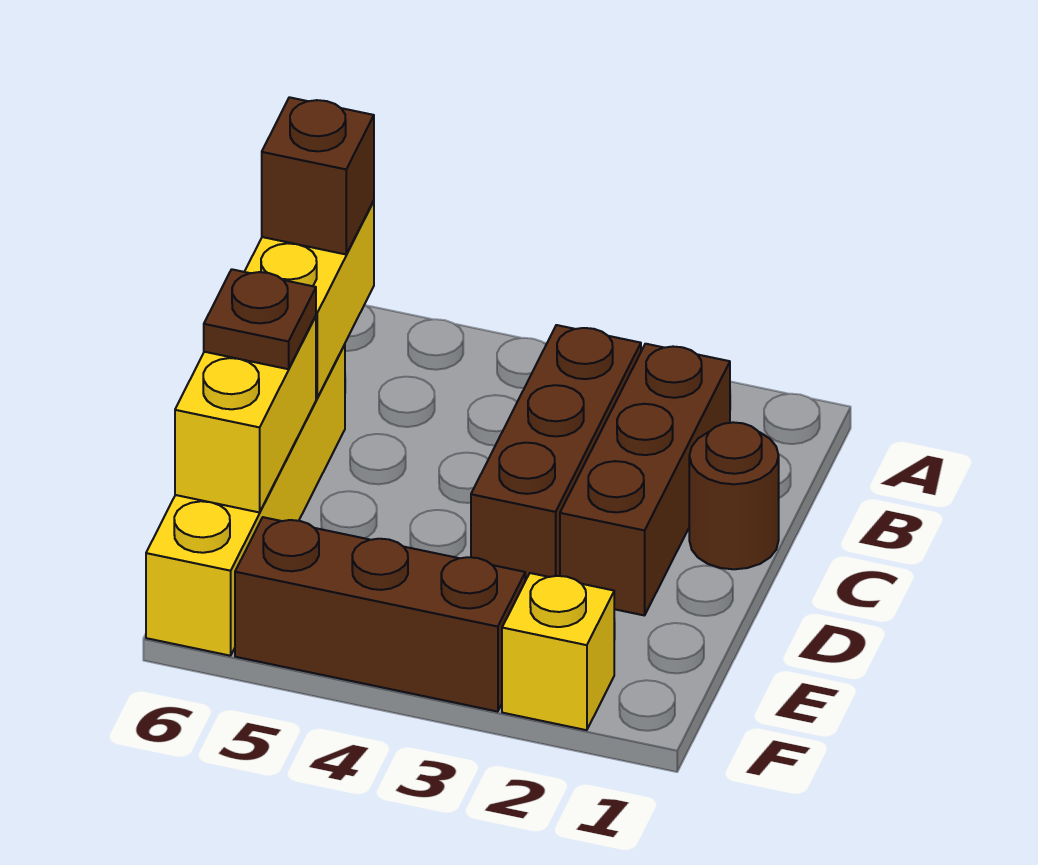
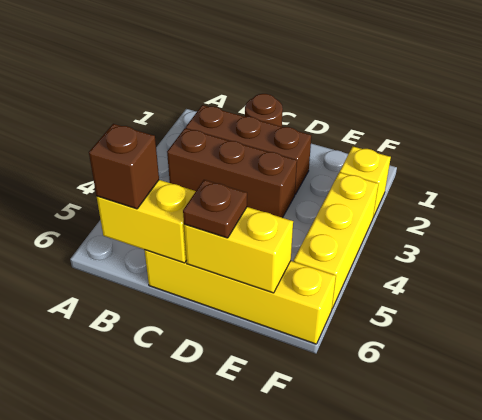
brown 1x3 brick [235,517,525,712] -> yellow 1x3 brick [294,172,378,308]

